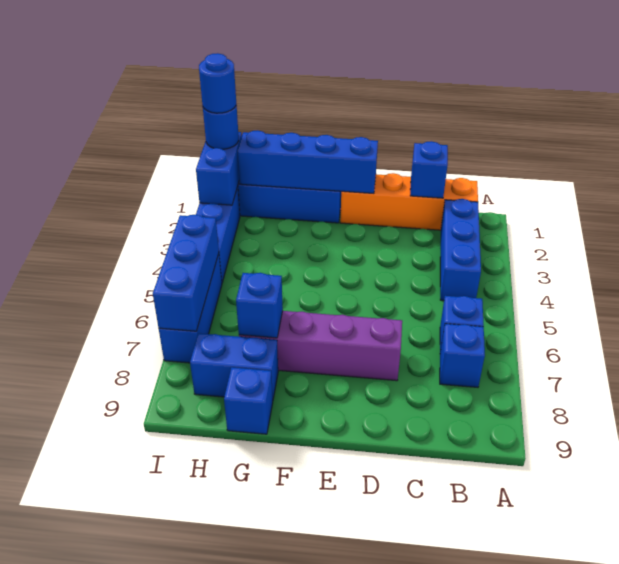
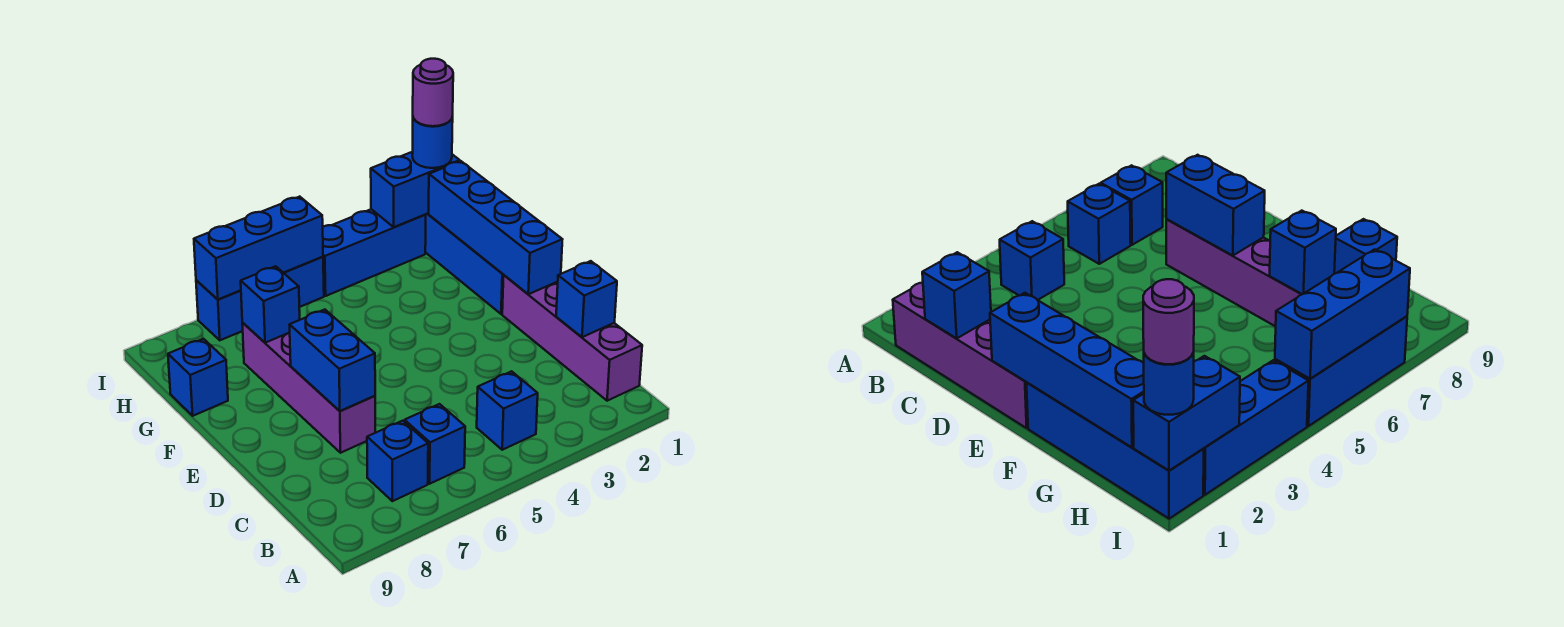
orange 1x4 brick [340,173,478,230] -> purple 1x4 brick [502,275,642,401]
blue 1x3 brick [440,199,481,301] -> blue 1x1 brick [477,371,538,450]
blue 1x2 brick [190,333,278,398] -> blue 1x2 brick moved to [290,310,375,411]
blue 1x1 round brick [199,53,236,113] -> purple 1x1 round brick [413,59,453,126]

